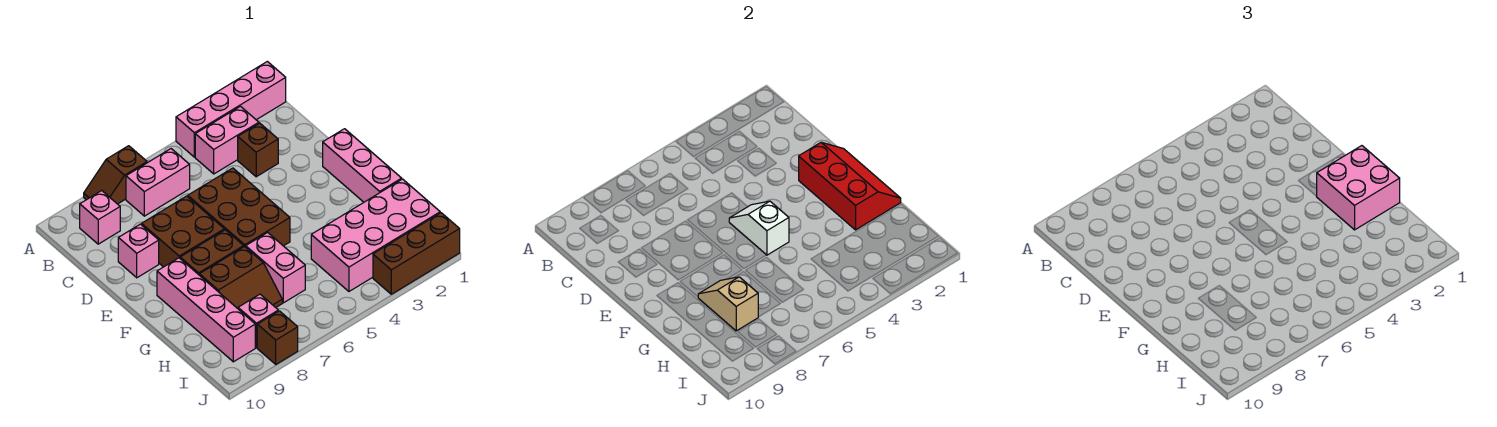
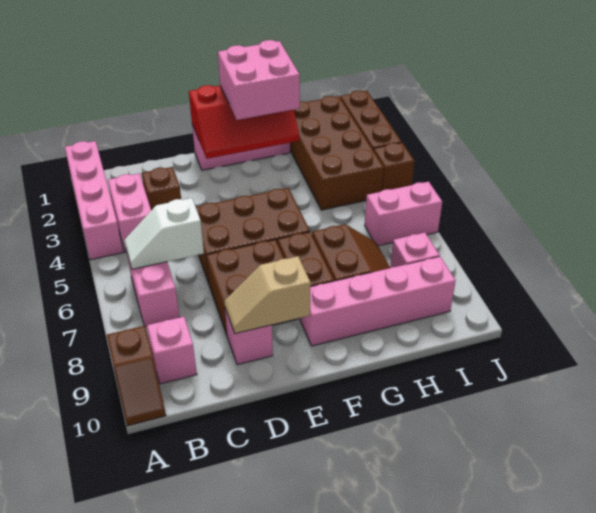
brown 1x2 slope [84,146,147,204] -> brown 1x2 slope moved to [107,326,166,426]
red 2x3 slope [799,142,901,230] -> red 2x3 slope turned to [189,85,299,159]
white 1x2 slope [729,201,789,255] -> white 1x2 slope moved to [124,198,204,269]
pink 1x2 brick [246,232,305,303] -> pink 1x2 brick moved to [365,182,442,246]
tan 1x2 slope [698,277,758,331] -> tan 1x2 slope moved to [225,256,311,334]
pink 2x4 brick [311,179,440,291] -> brown 2x4 brick [290,96,384,210]
brown 1x1 brick [257,311,298,364] -> brown 1x1 brick moved to [373,143,414,191]

